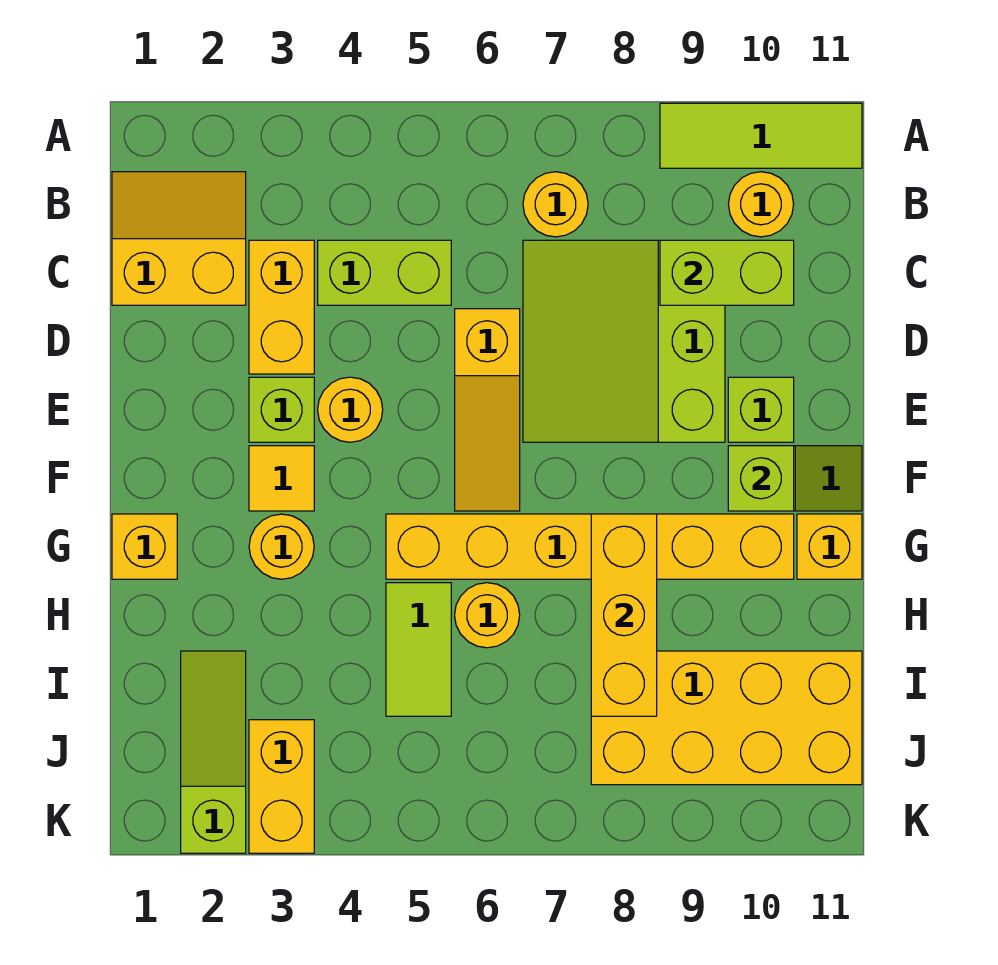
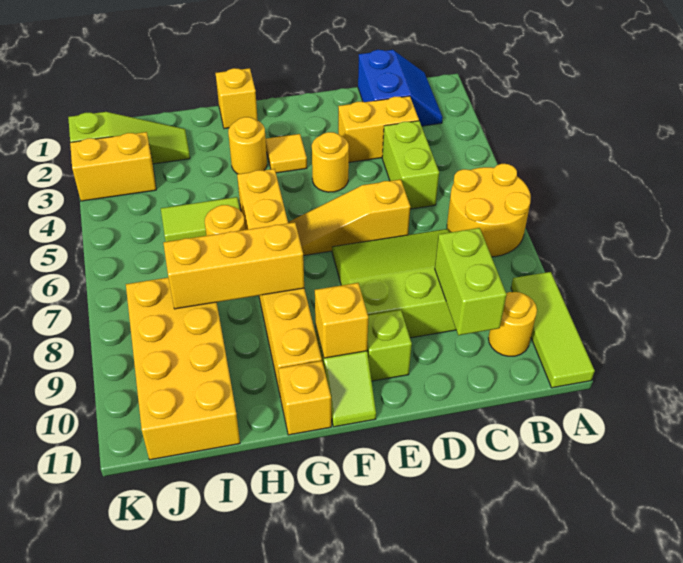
yellow 2x2 slope [112,172,246,305] -> blue 2x2 slope [358,50,443,126]
yellow 1x1 round brick [523,172,588,237] -> yellow 2x2 round brick [447,164,531,257]
lime 1x1 brick [249,377,314,442] -> none
lime 1x1 brick [728,446,794,511] -> yellow 1x1 brick [315,283,368,358]

